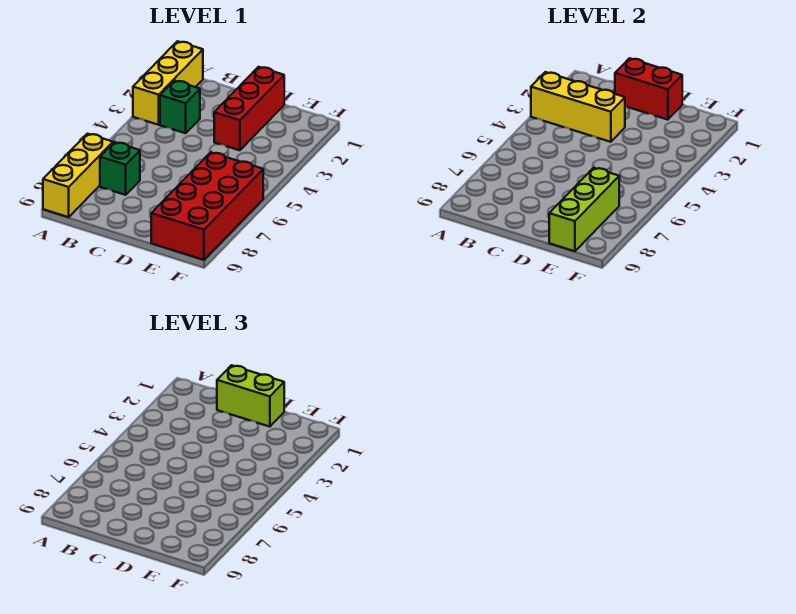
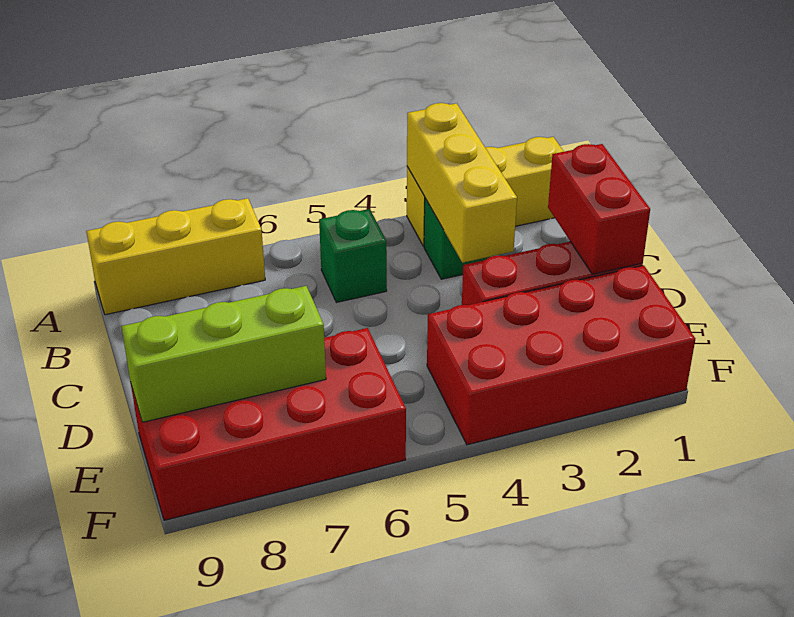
green 1x1 brick [100,142,140,195] -> green 1x1 brick moved to [319,209,387,303]
lime 1x2 brick [217,365,284,427] -> none
none -> red 2x4 brick [427,265,695,445]

